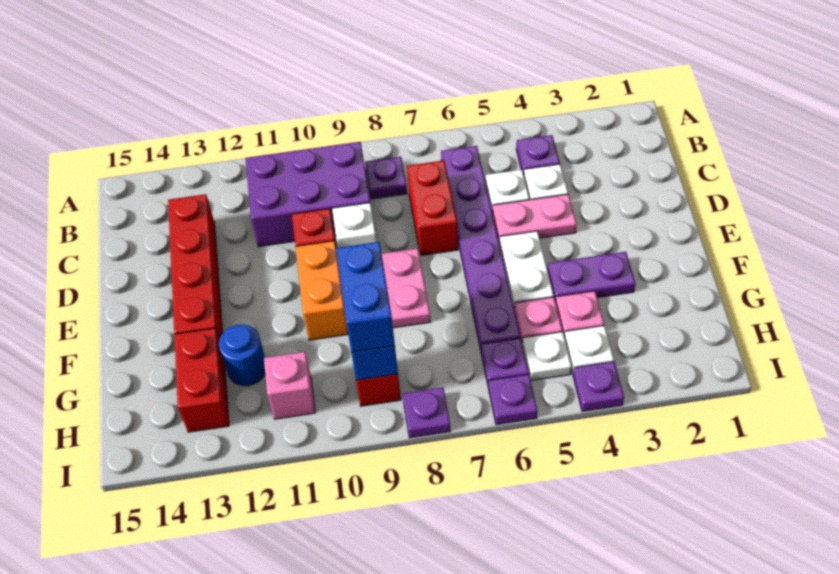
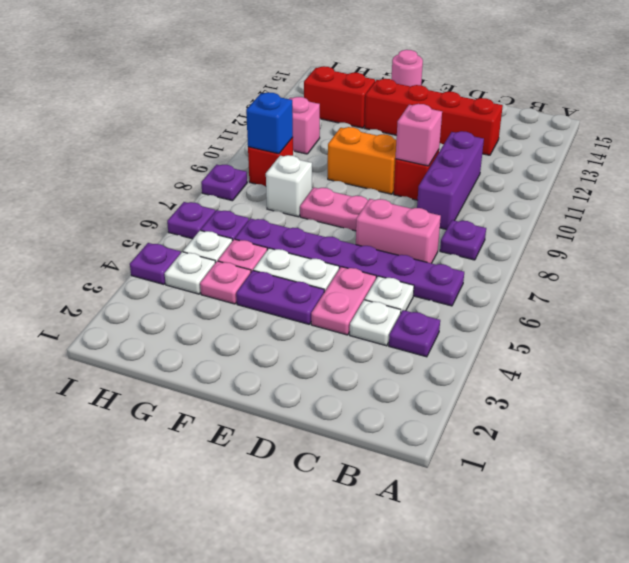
purple 2x3 brick [245,142,370,247] -> purple 1x3 brick [417,131,484,229]
red 1x2 brick [407,160,458,255] -> pink 1x2 brick [356,199,441,263]
white 1x1 brick [332,203,376,248] -> white 1x1 brick moved to [266,155,312,217]
none -> pink 1x1 brick [396,104,442,166]
purple 1x2 plate [547,252,635,302] -> purple 1x2 plate turned to [236,271,324,324]
none -> pink 1x1 round brick [391,50,423,87]
blue 1x2 brick [336,242,395,352] -> none
blue 1x1 round brick [219,325,265,386] -> none

